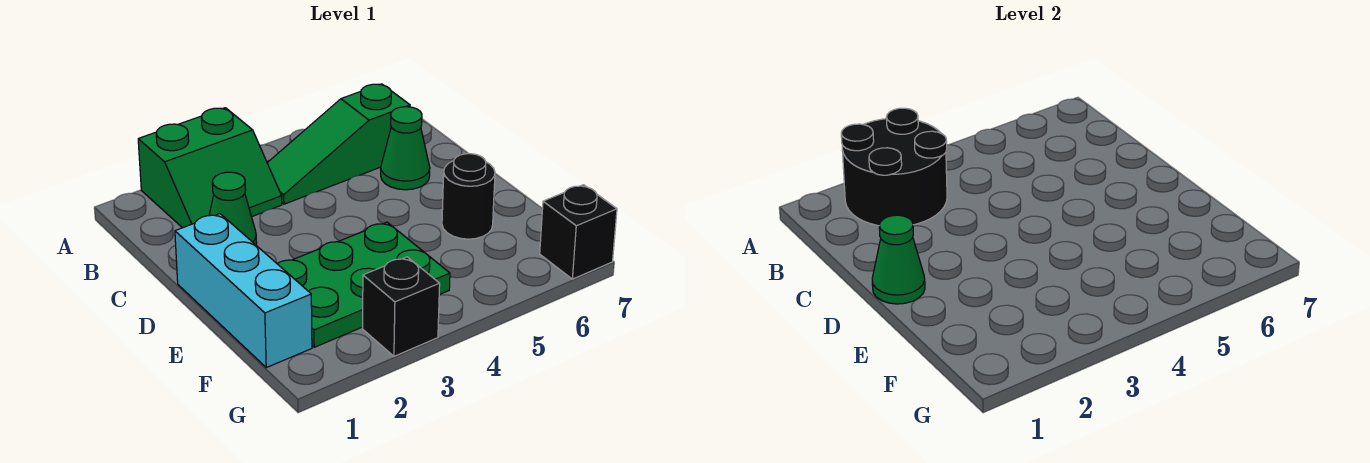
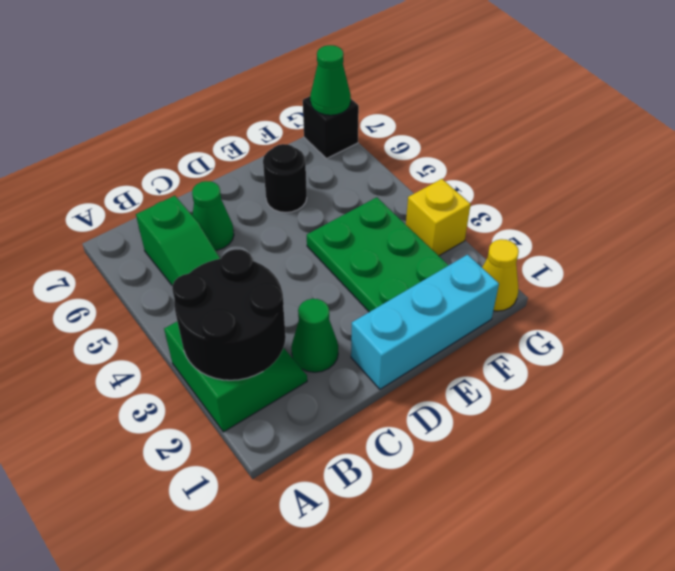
green 1x1 cone [872,215,925,304] -> green 1x1 cone moved to [310,45,351,115]
none -> yellow 1x1 cone [482,239,519,311]
black 1x1 brick [363,257,440,356] -> yellow 1x1 brick [406,179,471,256]

